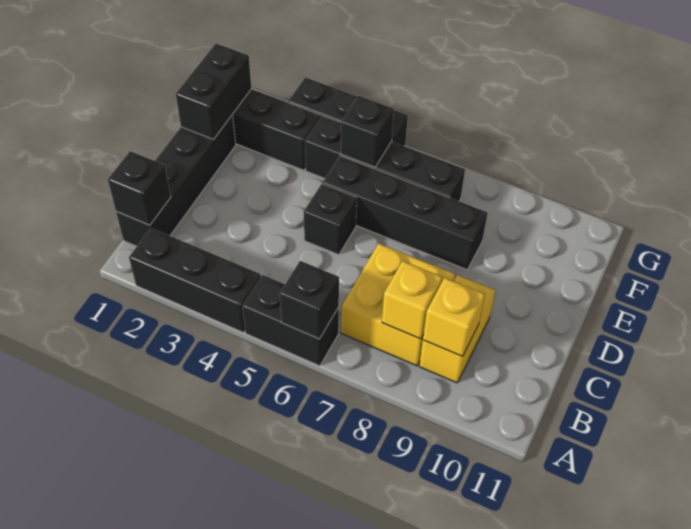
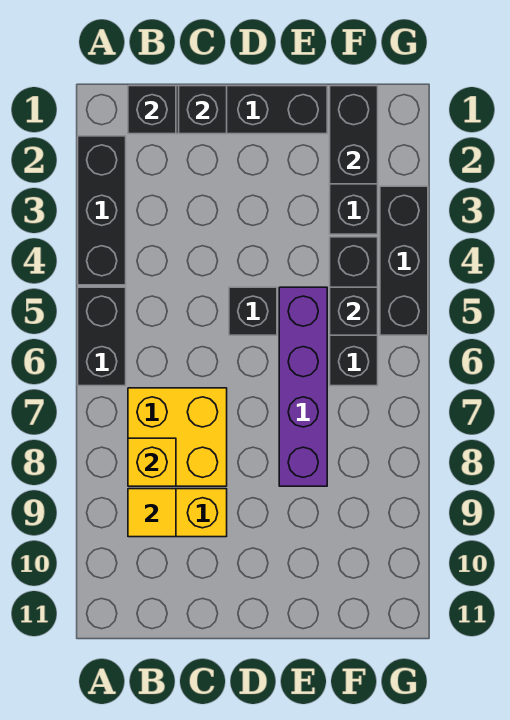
black 1x1 brick [279,261,339,339] -> black 1x1 brick moved to [179,86,227,134]
yellow 1x1 brick [423,278,485,356] -> yellow 1x1 tile [128,489,176,537]
black 1x2 brick [176,44,251,139] -> black 1x2 brick turned to [330,86,378,184]
black 1x4 brick [322,156,488,270] -> purple 1x4 brick [279,287,327,486]
black 1x4 brick [305,116,465,201] -> black 1x3 brick [330,237,378,386]

